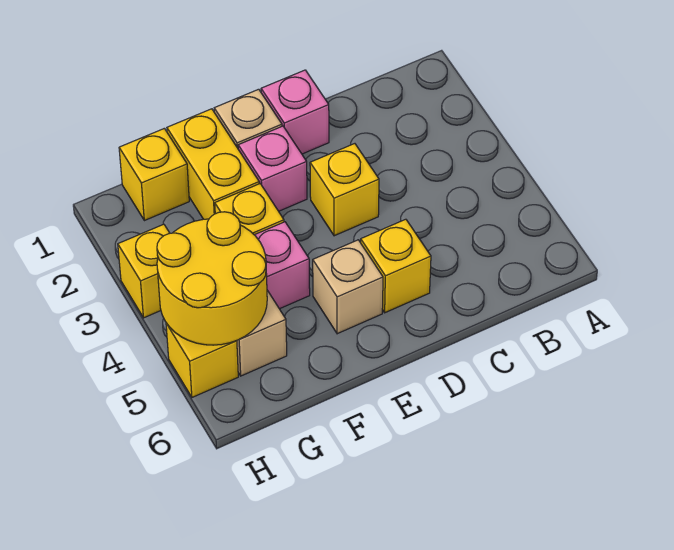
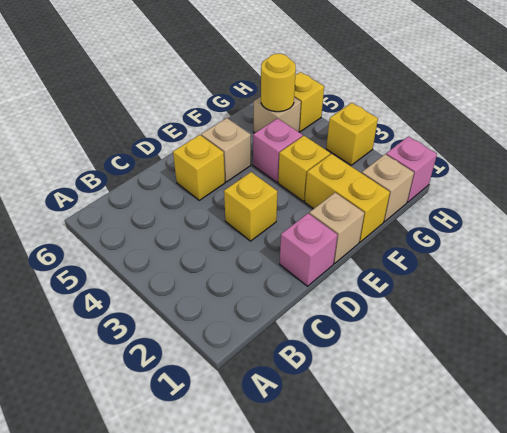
pink 1x1 brick [238,126,307,211] -> pink 1x1 brick moved to [386,136,437,202]
yellow 1x1 brick [119,128,189,221] -> tan 1x1 brick [362,154,414,222]
yellow 2x2 round brick [157,212,267,345] -> yellow 1x1 round brick [261,54,296,112]

